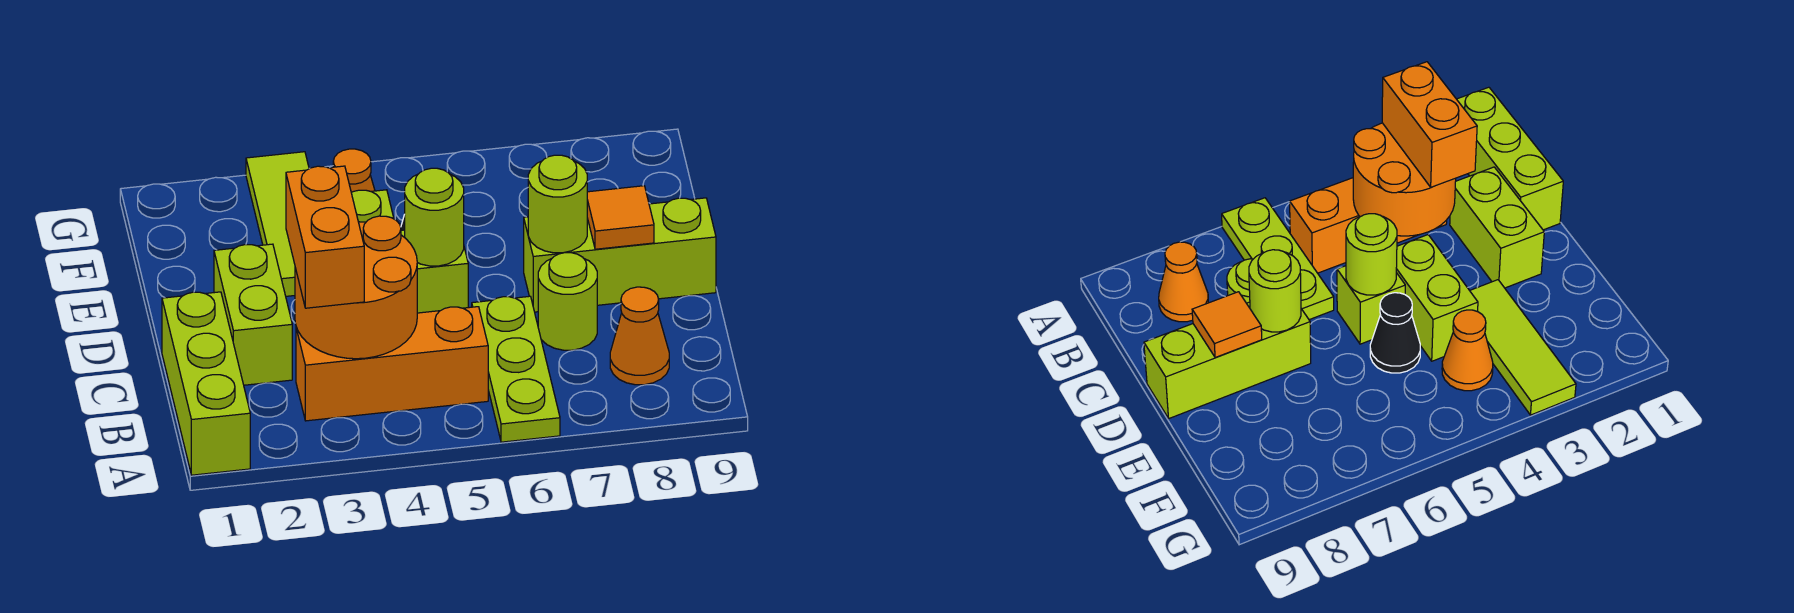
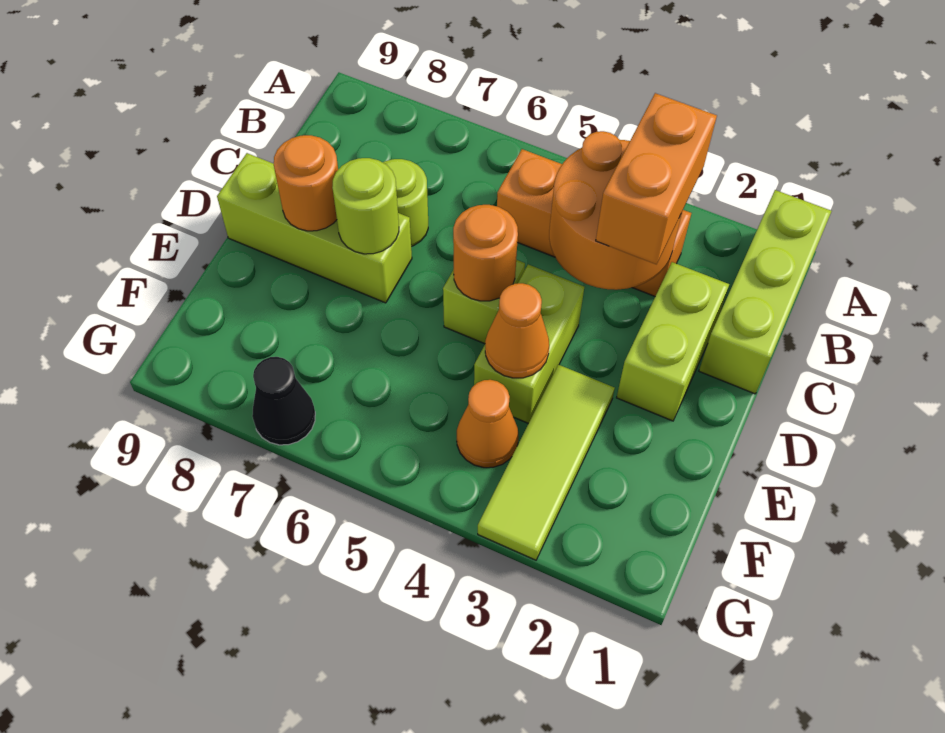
lime 1x3 plate [472,296,560,442] -> none
orange 1x1 cone [610,287,669,385] -> orange 1x1 cone moved to [485,283,549,378]
lime 1x1 round brick [405,168,464,266] -> orange 1x1 round brick [453,205,518,301]
orange 1x1 tile [587,186,654,249] -> orange 1x1 round brick [274,135,338,231]
black 1x1 cone [1370,293,1420,373] -> black 1x1 cone moved to [252,357,315,445]

